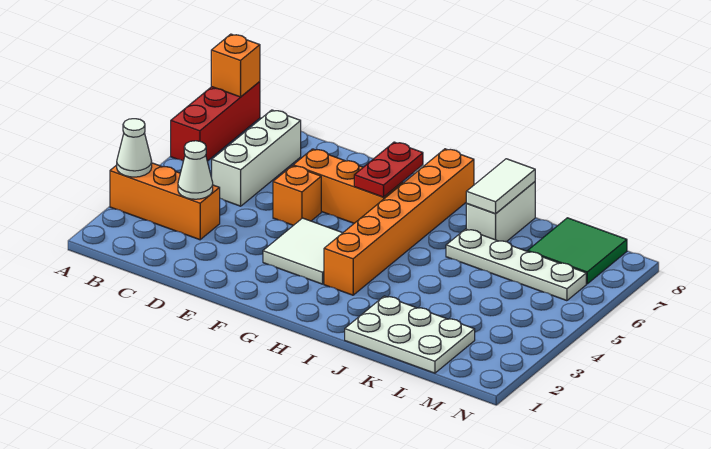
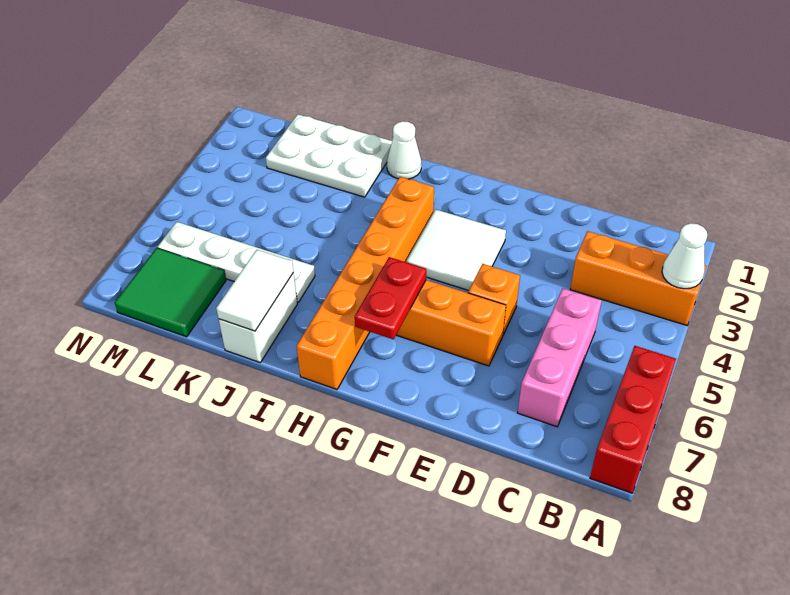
orange 1x1 brick [211,34,260,97] -> none
white 1x1 cone [178,141,213,199] -> white 1x1 cone moved to [387,121,421,179]
white 1x3 brick [212,110,301,206] -> pink 1x3 brick [518,288,602,427]

